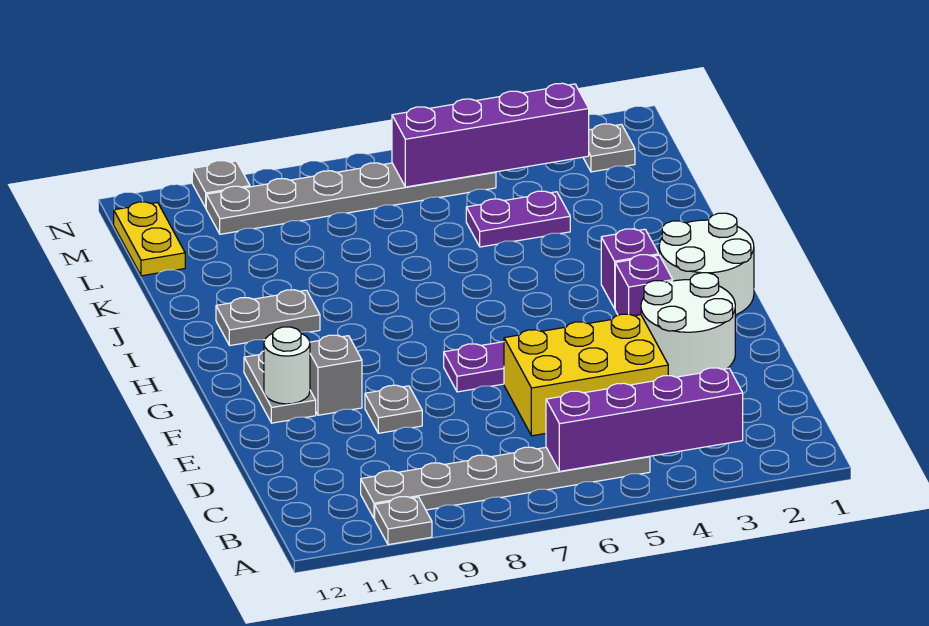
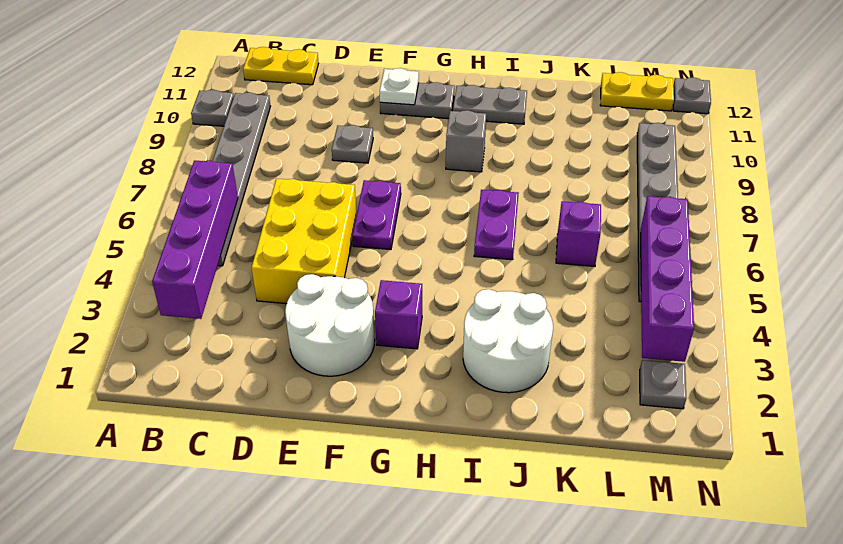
none -> yellow 1x2 plate [243,47,319,85]
grey 1x1 brick [310,335,362,415] -> grey 1x1 brick moved to [446,110,486,172]
white 1x1 round brick [264,327,310,404] -> white 1x1 plate [380,68,419,105]
white 2x2 round brick [659,213,754,315] -> white 2x2 round brick moved to [463,289,553,393]
purple 1x1 brick [601,229,659,309] -> purple 1x1 brick moved to [556,201,601,267]
grey 1x2 plate [216,290,320,345] -> grey 1x2 plate turned to [453,85,527,124]
purple 1x2 plate [466,191,570,247] -> purple 1x2 plate moved to [474,190,519,260]
grey 1x1 plate [192,161,250,208] -> grey 1x1 plate moved to [673,77,711,114]

